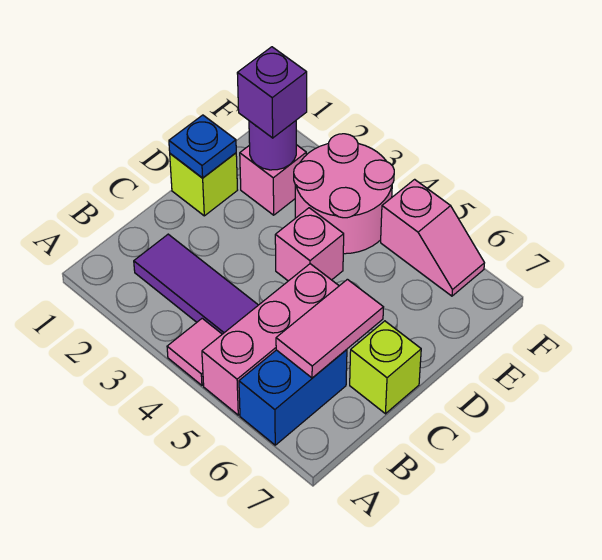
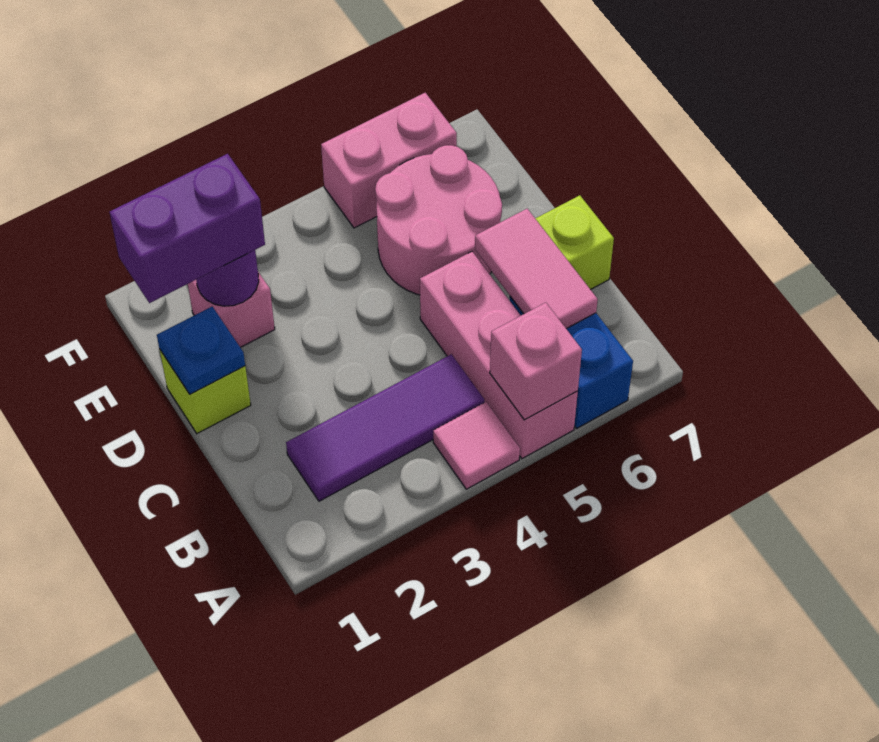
pink 1x1 brick [275,208,344,281] -> pink 1x1 brick moved to [490,303,582,420]
purple 1x1 brick [237,47,307,138] -> purple 1x2 brick [110,154,265,303]
pink 2x2 round brick [294,134,394,254] -> pink 2x2 round brick moved to [375,145,502,295]
pink 1x2 slope [381,179,484,296] -> pink 1x2 brick [321,93,457,228]

